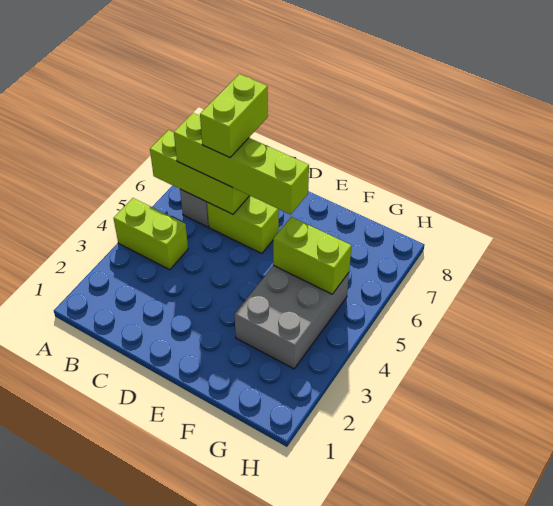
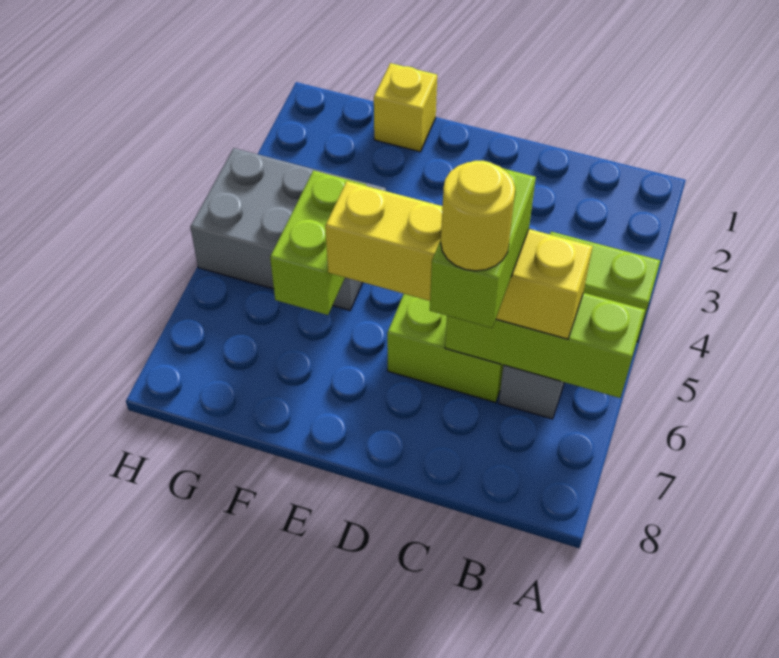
lime 1x4 brick [174,113,309,214] -> yellow 1x4 brick [325,181,593,339]
none -> yellow 1x1 round brick [441,161,515,271]
none -> yellow 1x1 brick [374,63,437,152]
grey 2x3 brick [234,265,349,369] -> grey 2x3 brick turned to [190,148,386,310]
lime 1x2 brick [273,217,352,294] -> lime 1x2 brick turned to [270,170,366,315]

